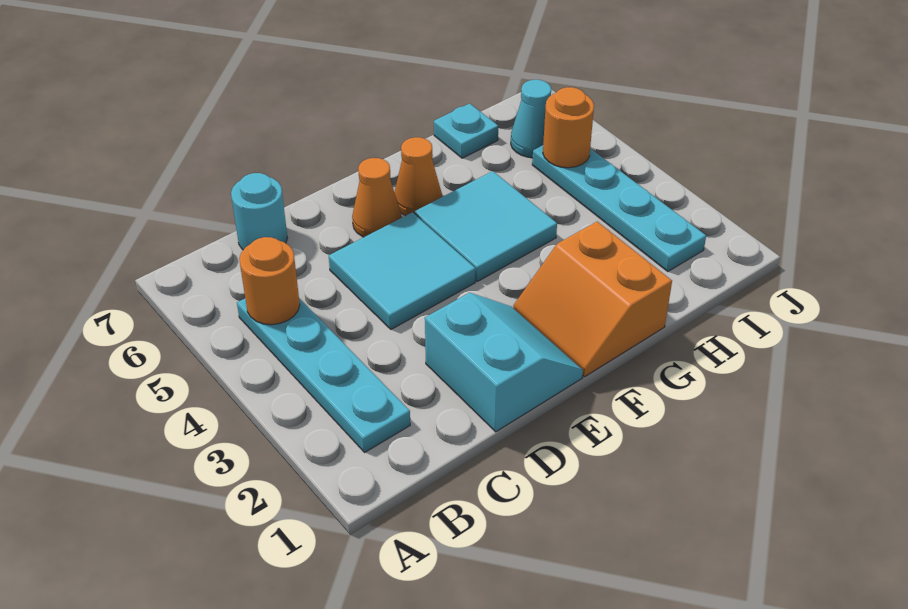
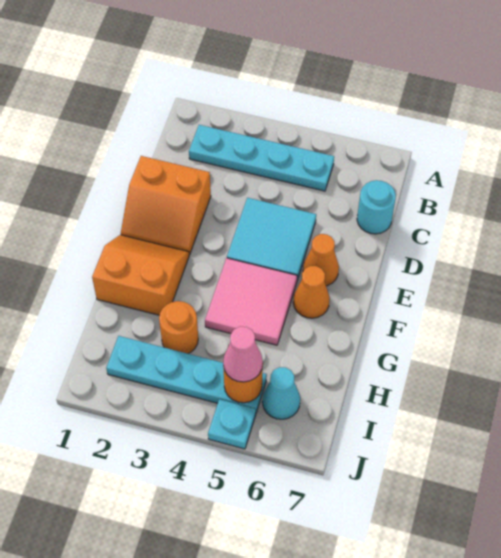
orange 1x1 round brick [239,237,300,325] -> orange 1x1 round brick moved to [159,301,198,354]
cyan 2x2 slope [425,293,583,432] -> orange 2x2 slope [121,156,211,255]
cyan 2x2 tile [414,171,557,281] -> pink 2x2 tile [205,258,297,345]
cyan 1x1 plate [434,103,498,158] -> cyan 1x1 plate moved to [208,399,256,449]
none -> pink 1x1 cone [223,327,263,382]

